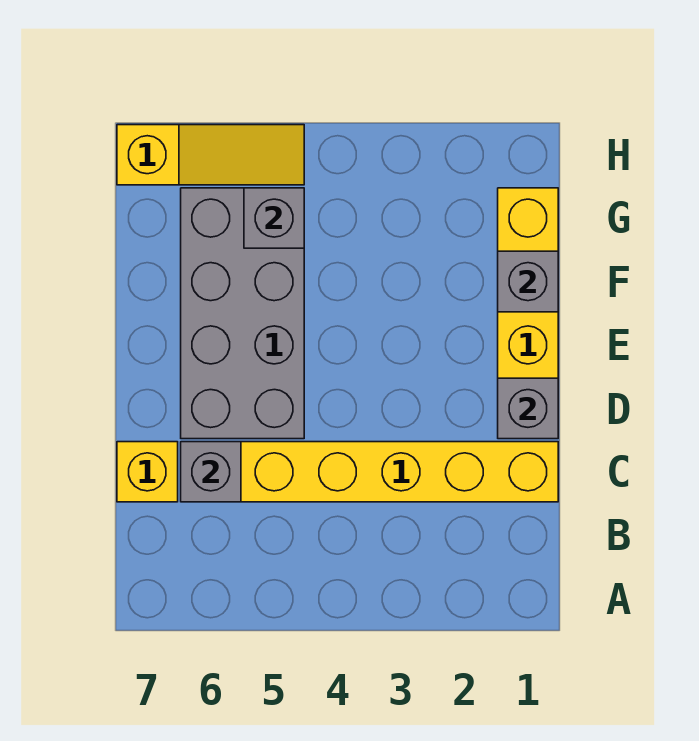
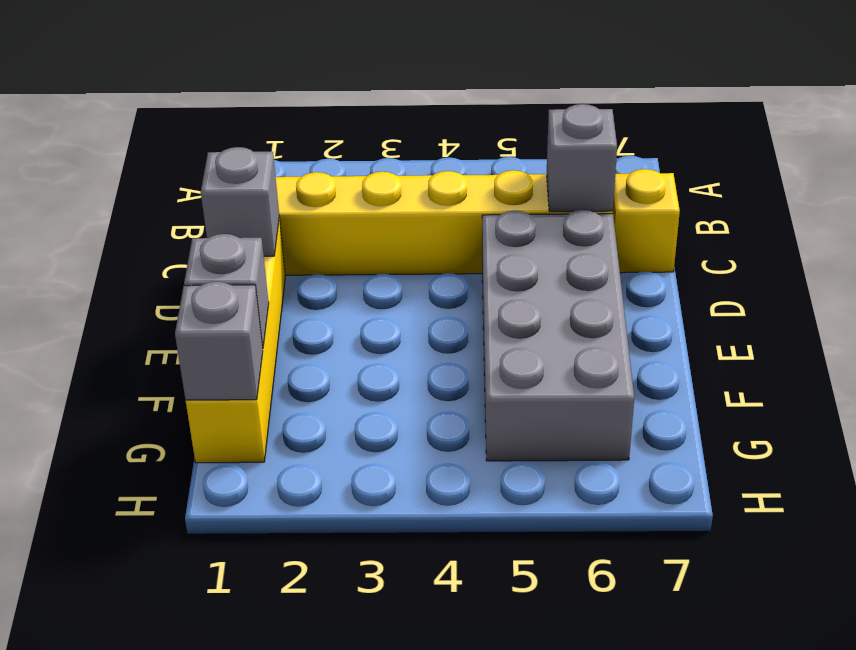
grey 1x1 brick [244,188,304,248] -> grey 1x1 brick moved to [175,282,263,400]
yellow 1x3 slope [117,125,304,185] -> none

